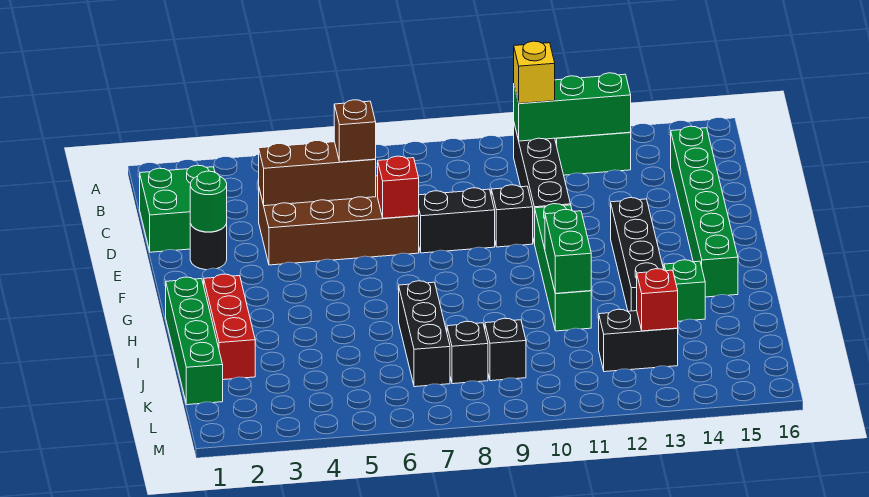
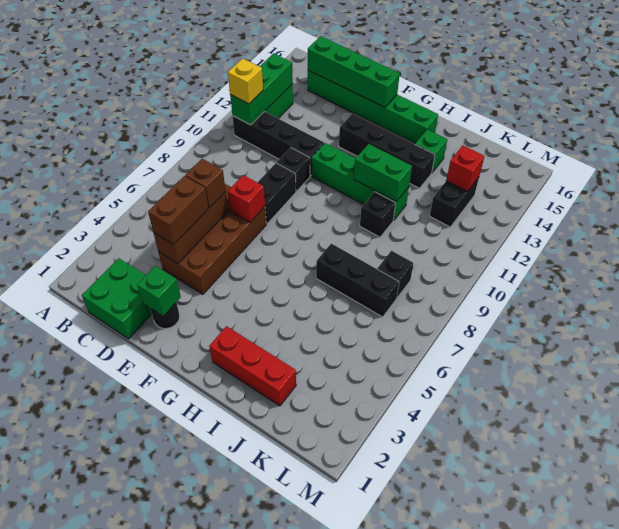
none -> brown 1x2 brick [148,176,209,244]
green 1x1 round brick [190,171,227,232] -> green 1x1 brick [137,266,181,316]
green 1x4 brick [166,277,223,405] -> green 1x4 brick moved to [308,36,400,107]
black 1x1 brick [485,318,526,381] -> black 1x1 brick moved to [360,192,396,237]

